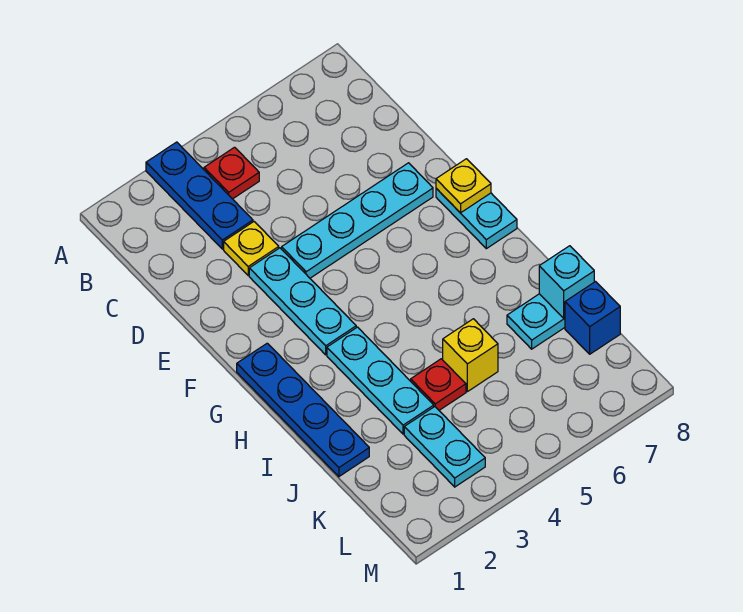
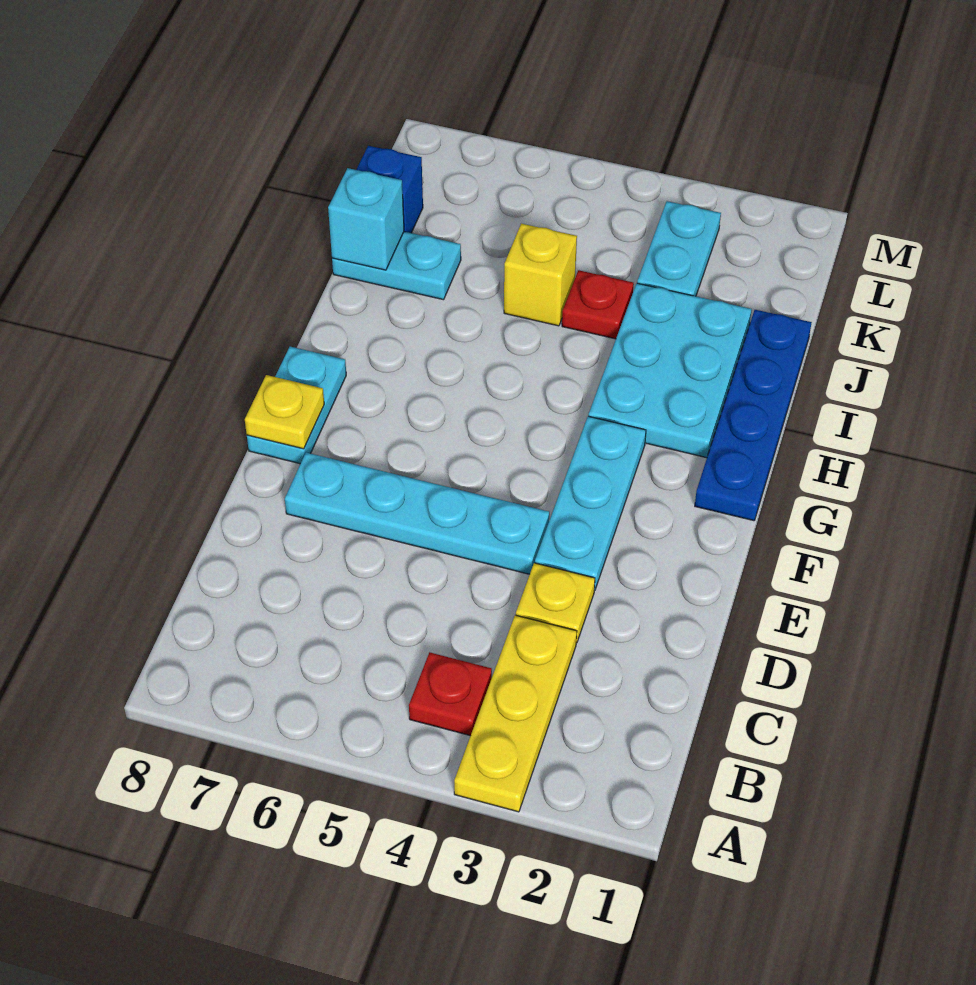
blue 1x3 plate [146,142,253,249] -> yellow 1x3 plate [454,615,577,812]
cyan 1x3 plate [327,327,434,434] -> cyan 2x3 plate [588,283,752,458]

